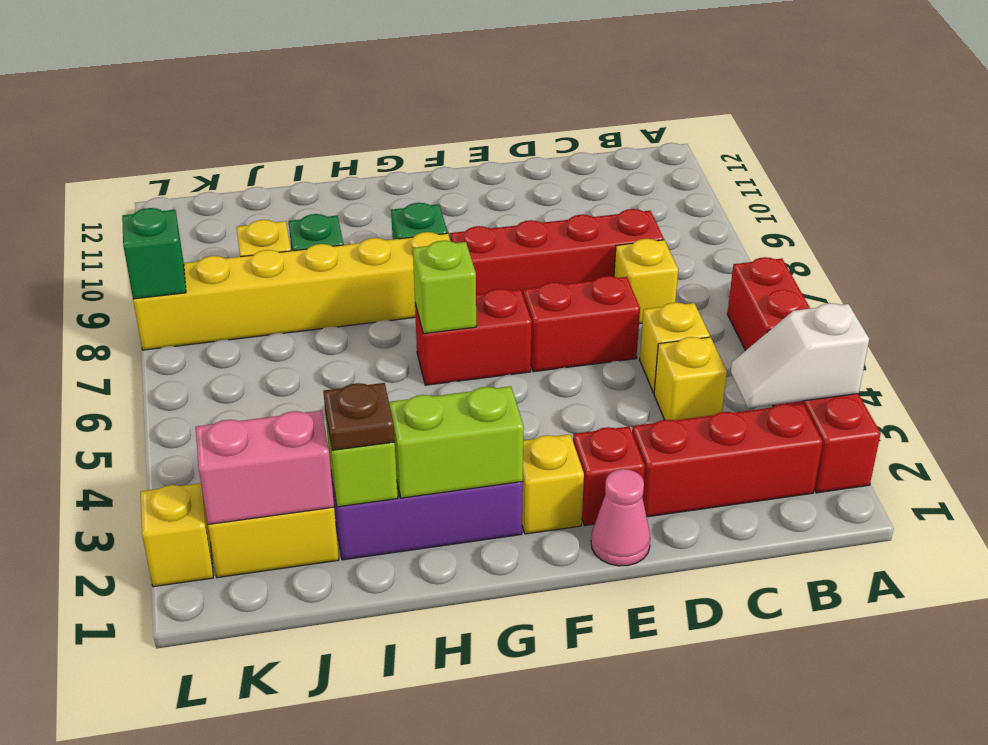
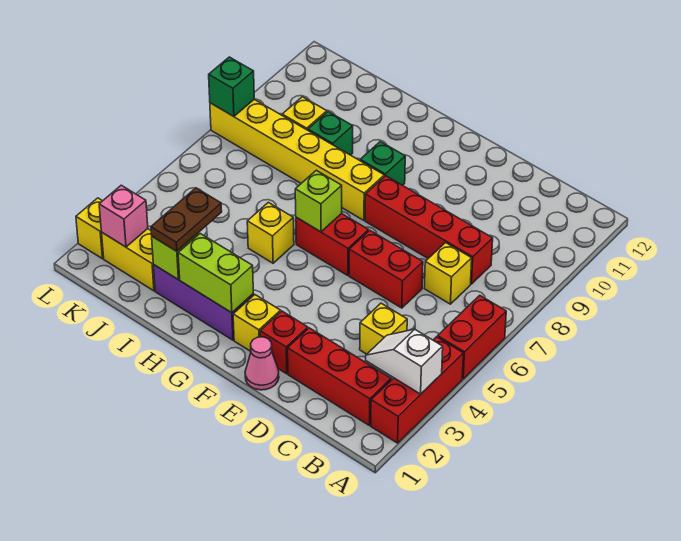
yellow 1x1 brick [640,302,710,393] -> yellow 1x1 brick moved to [247,202,294,263]
brown 1x1 plate [323,383,395,450] -> brown 1x2 plate [151,188,222,251]
pink 1x2 brick [195,410,334,524] -> pink 1x1 brick [99,185,148,247]

